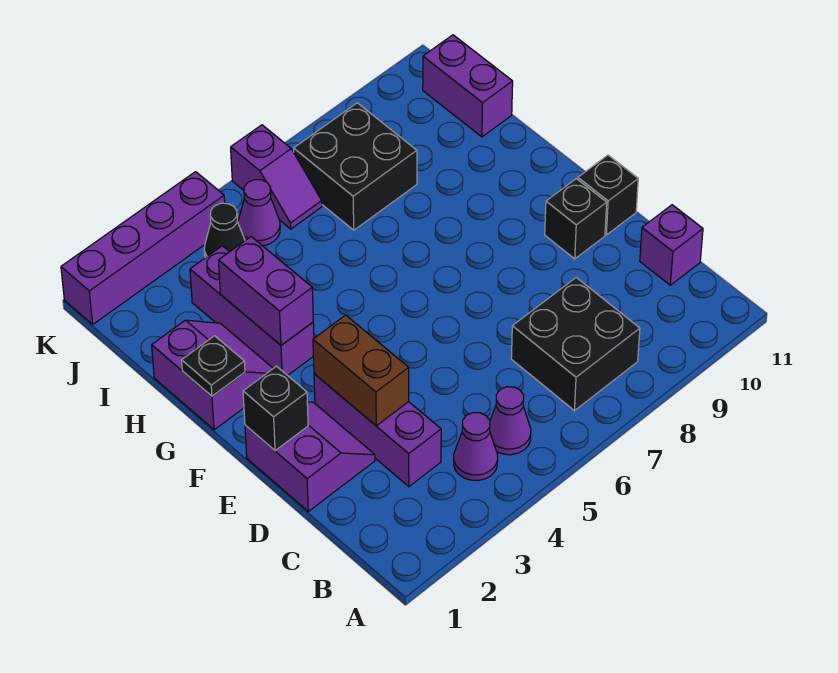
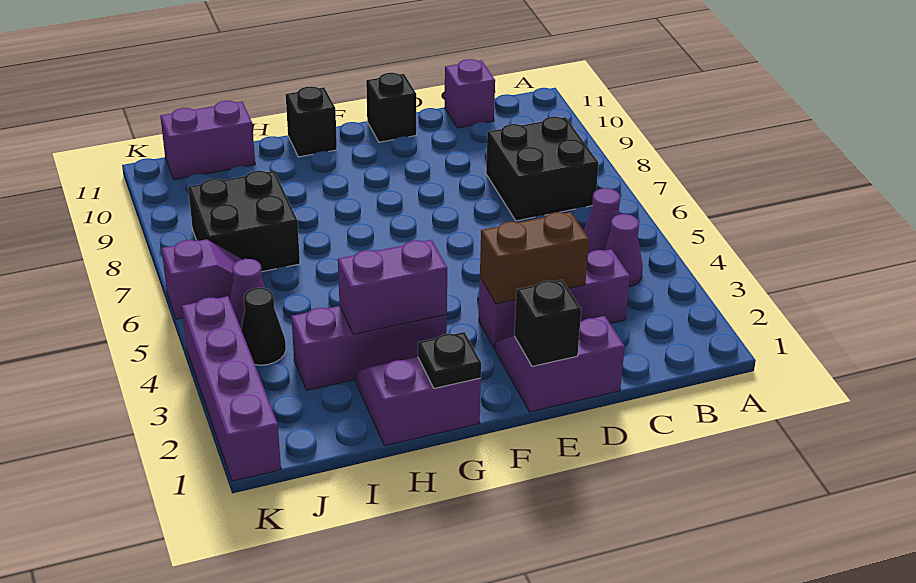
black 1x1 brick [545,179,607,259] -> black 1x1 brick moved to [286,87,337,157]

